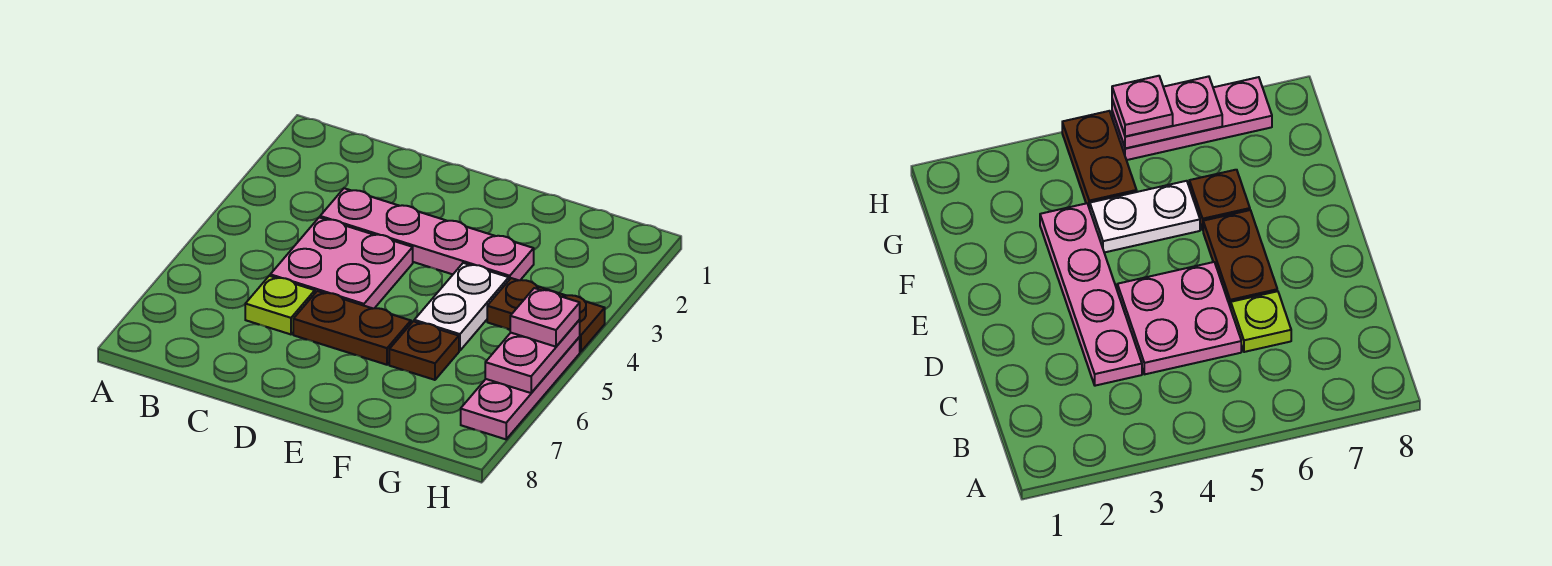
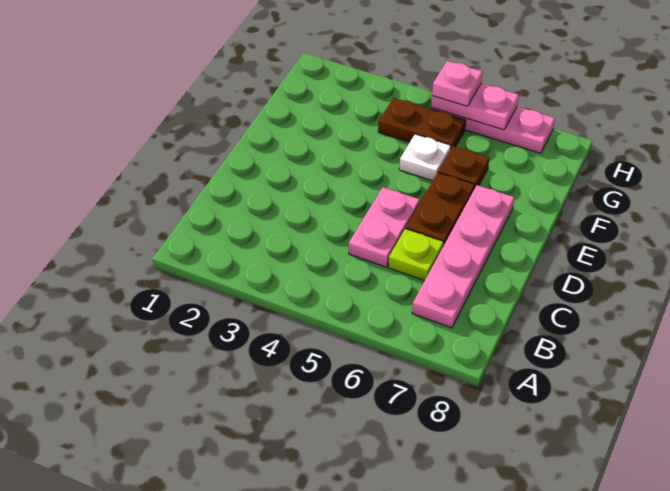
pink 1x4 plate [320,188,534,280] -> pink 1x4 plate moved to [412,185,515,328]
pink 2x2 plate [270,217,413,308] -> pink 1x2 plate [349,187,420,267]
white 1x2 plate [414,263,509,351] -> white 1x1 plate [399,134,451,181]
brown 1x2 plate [487,278,605,352] -> brown 1x2 plate turned to [378,98,466,148]

